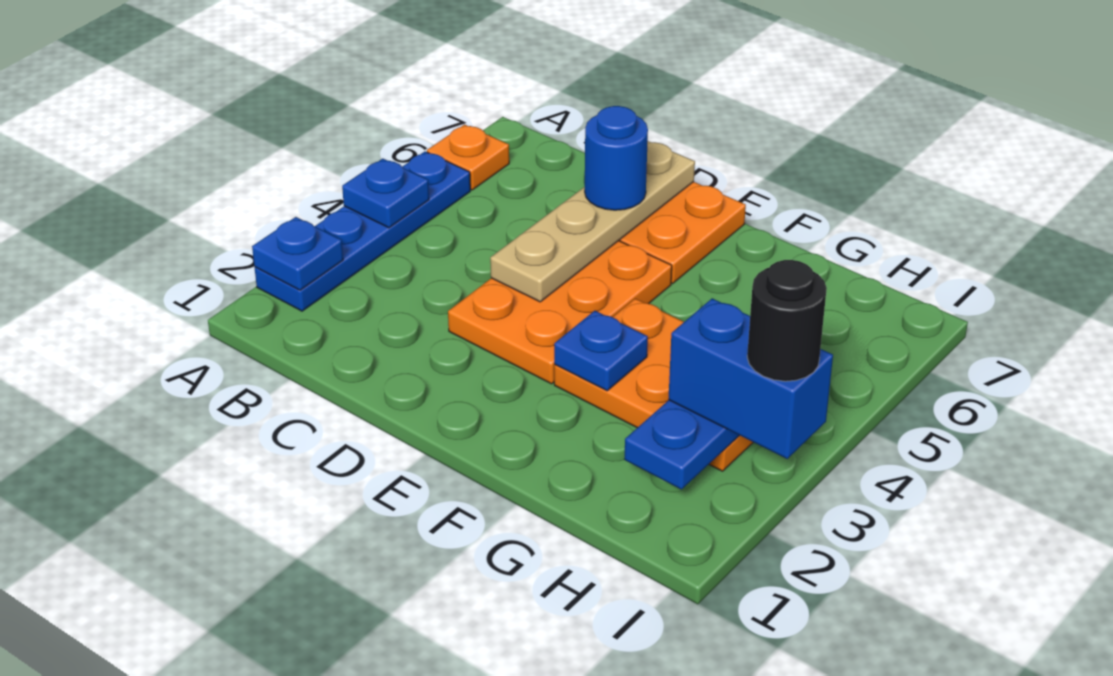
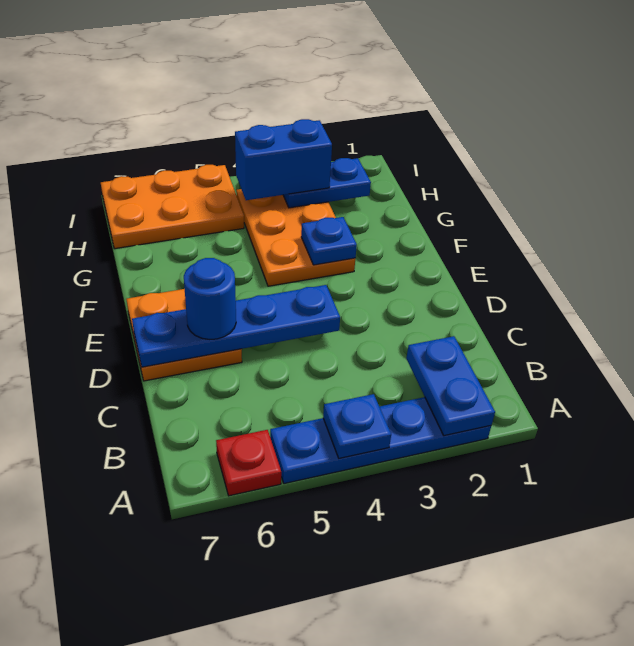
blue 1x1 plate [252,217,343,290] -> blue 1x2 plate [406,336,495,436]
orange 1x1 plate [427,125,509,190] -> red 1x1 plate [216,430,281,496]
orange 2x3 plate [448,241,672,384] -> orange 2x3 plate moved to [101,165,244,249]
tan 1x4 plate [490,141,695,302] -> blue 1x4 plate [132,285,340,367]
blue 1x2 brick [668,298,833,459] -> blue 1x2 brick turned to [235,119,332,200]
black 1x1 round brick [747,260,827,381] -> none

